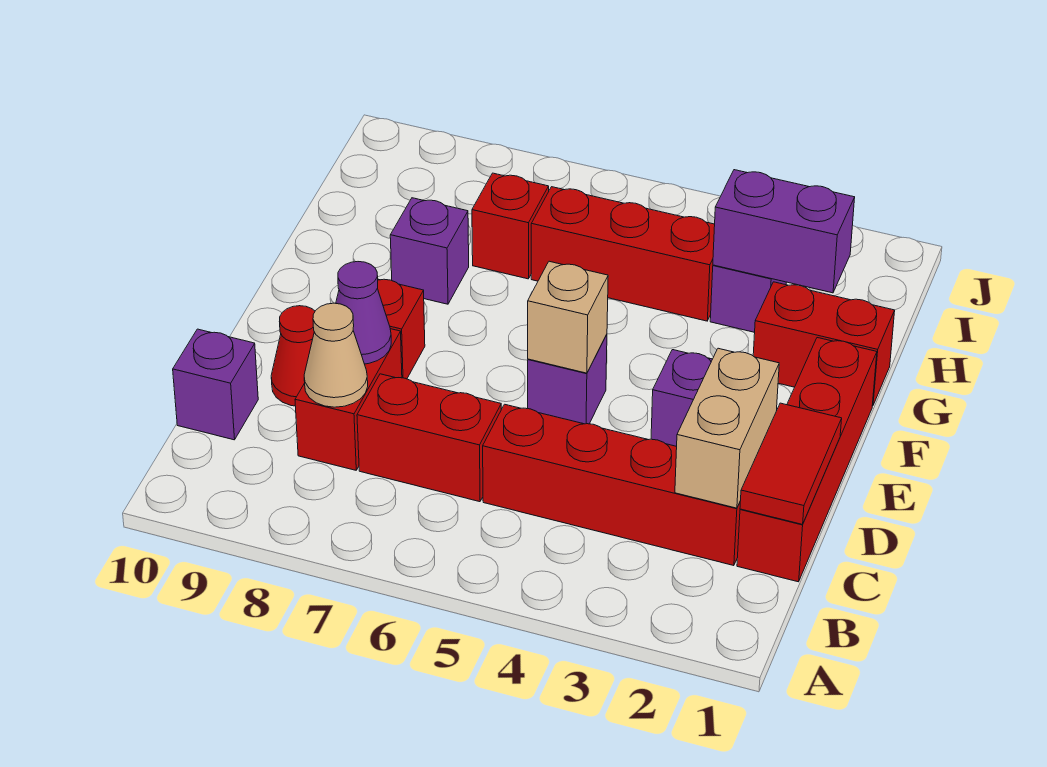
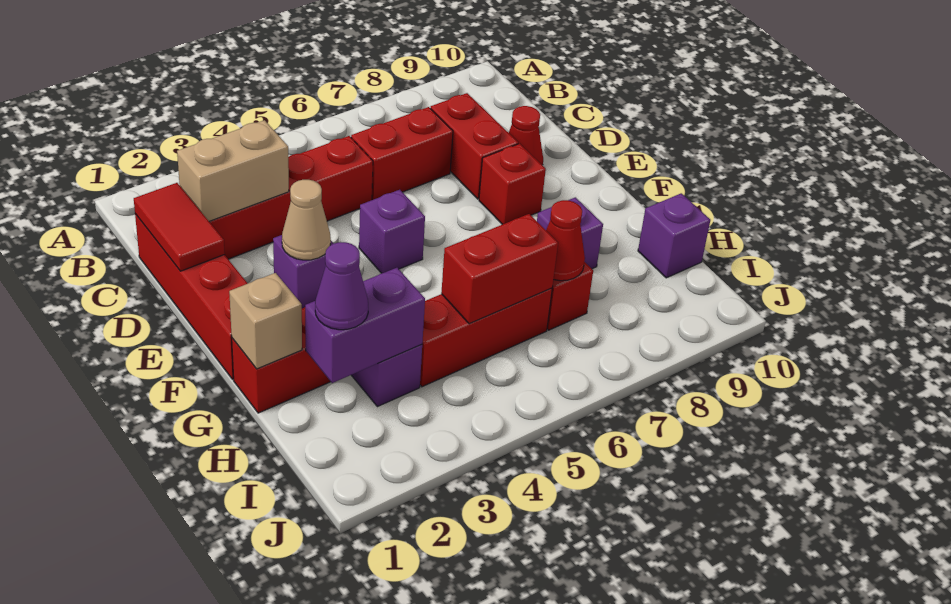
tan 1x2 brick [675,348,779,508] -> tan 1x2 brick turned to [177,120,289,222]
tan 1x1 cone [304,303,368,407] -> tan 1x1 cone moved to [282,180,331,260]
purple 1x1 brick [173,329,258,440] -> purple 1x1 brick moved to [638,193,710,278]
purple 1x1 cone [336,262,391,364] -> purple 1x1 cone moved to [315,242,368,330]
tan 1x1 brick [528,261,608,373] -> tan 1x1 brick moved to [229,273,302,369]
none -> red 1x2 brick [441,214,558,324]
none -> red 1x1 cone [546,200,585,281]

